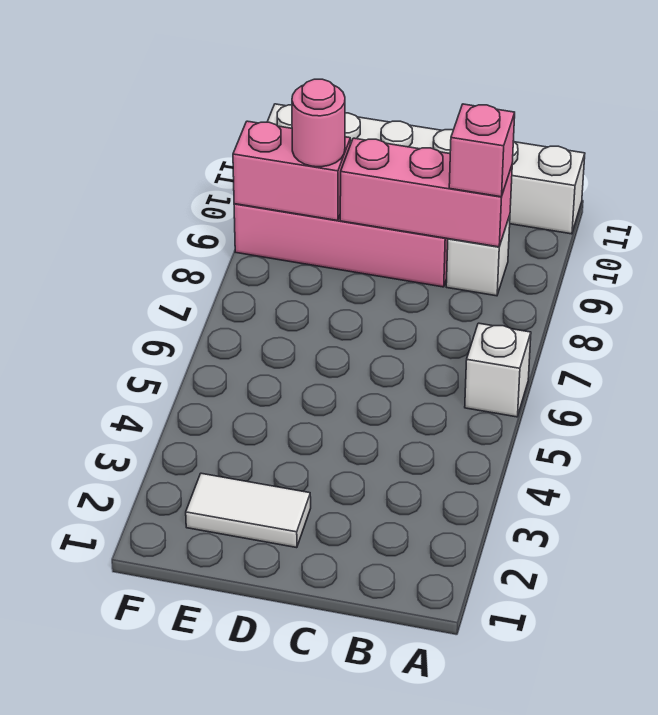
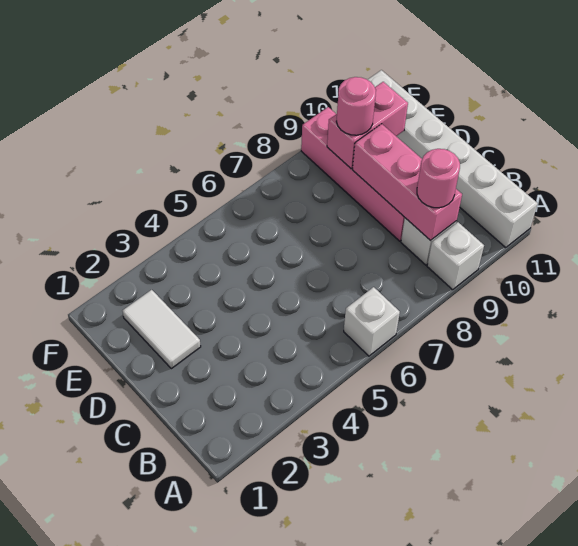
none -> white 1x1 brick [427,222,484,290]
pink 1x1 brick [449,104,515,197] -> pink 1x1 round brick [417,149,460,208]
pink 1x2 brick [233,121,350,221] -> pink 1x2 brick turned to [327,82,408,169]

